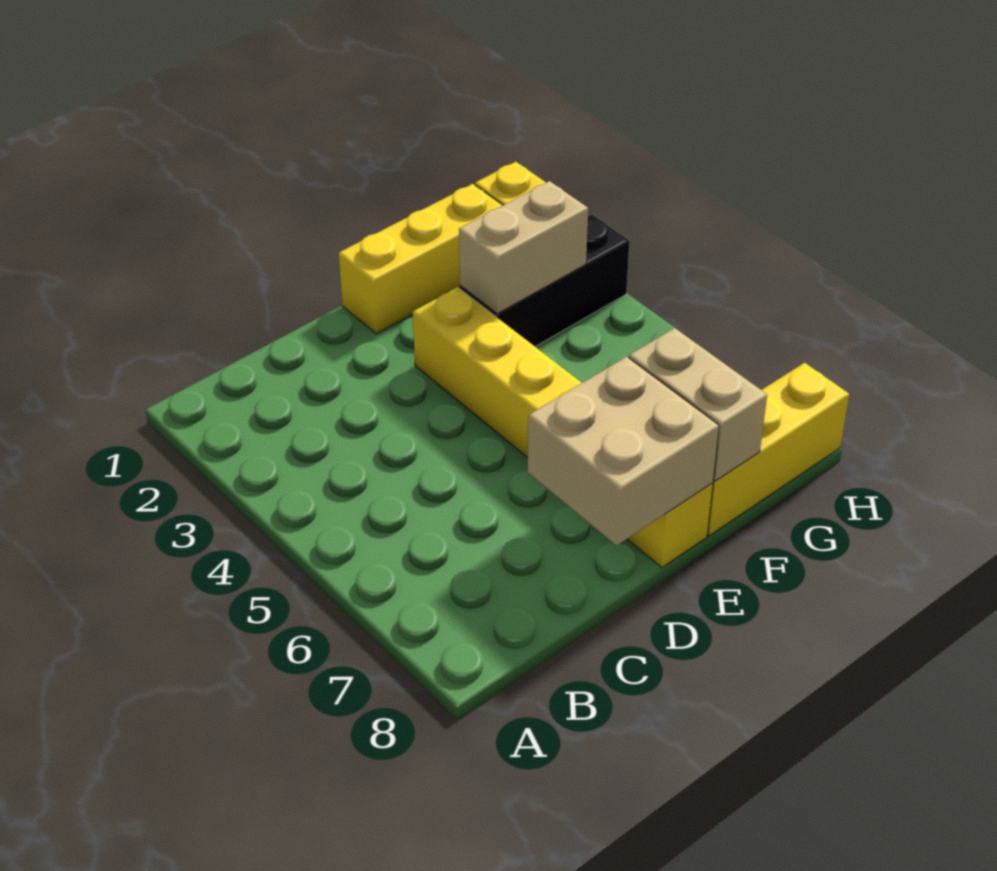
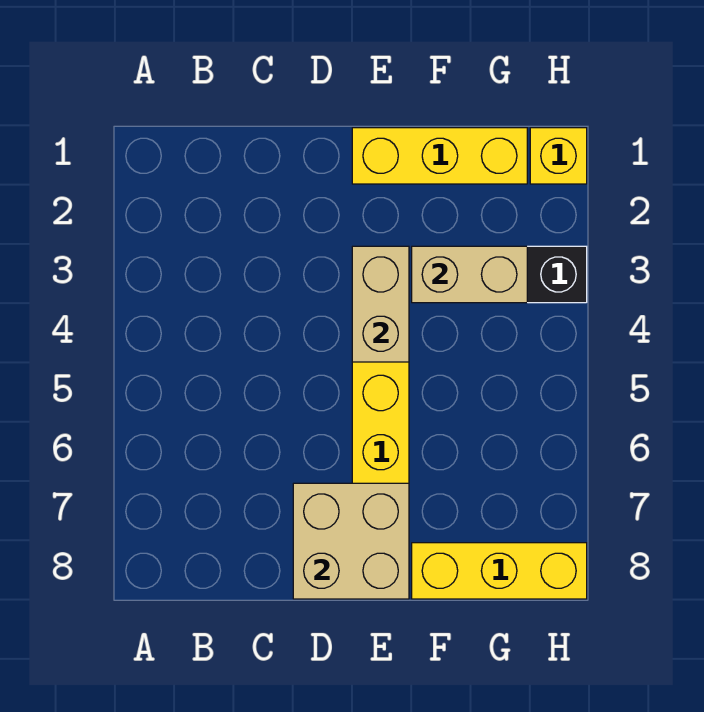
tan 1x2 brick [629,328,767,481] -> tan 1x2 brick moved to [352,246,409,362]

